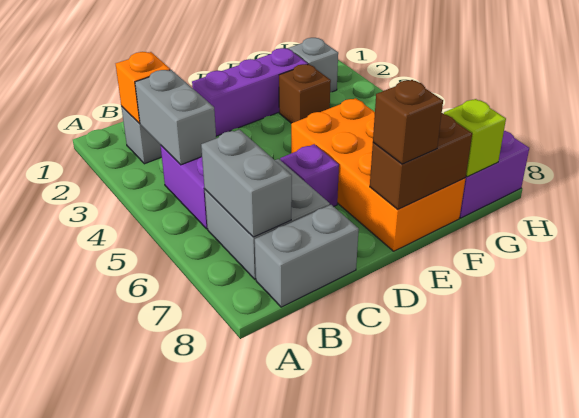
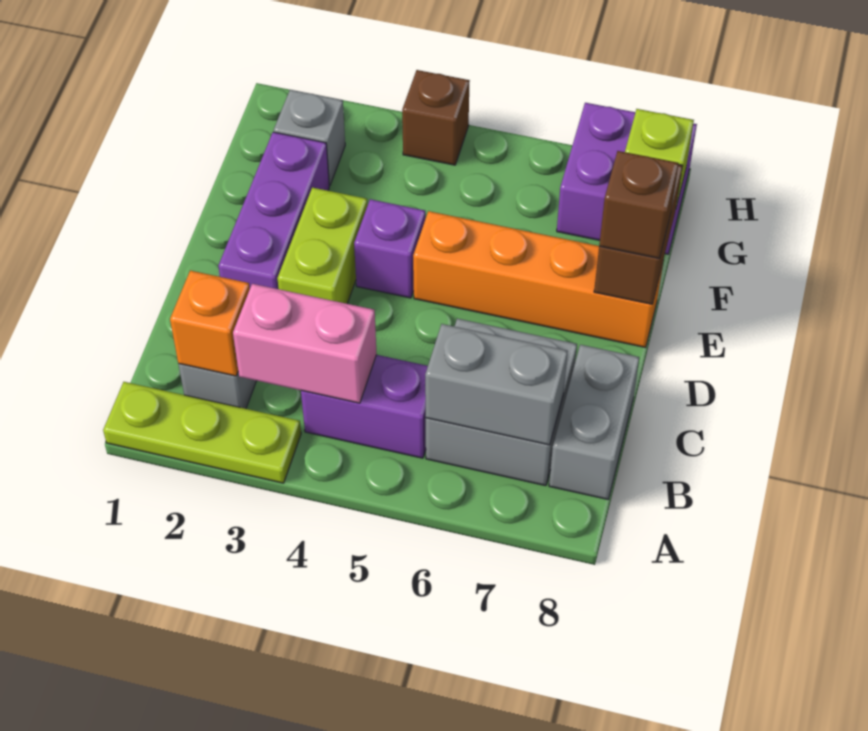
none -> lime 1x3 plate [103,382,301,483]
grey 1x2 brick [135,70,216,165] -> pink 1x2 brick [233,284,377,403]
none -> lime 1x2 brick [277,187,367,304]
purple 1x1 brick [280,144,339,207] -> purple 1x1 brick moved to [354,199,425,298]
orange 2x4 brick [291,98,466,251] -> orange 1x4 brick [413,211,663,347]
brown 1x1 brick [279,64,331,123] -> brown 1x1 brick moved to [402,70,470,165]

